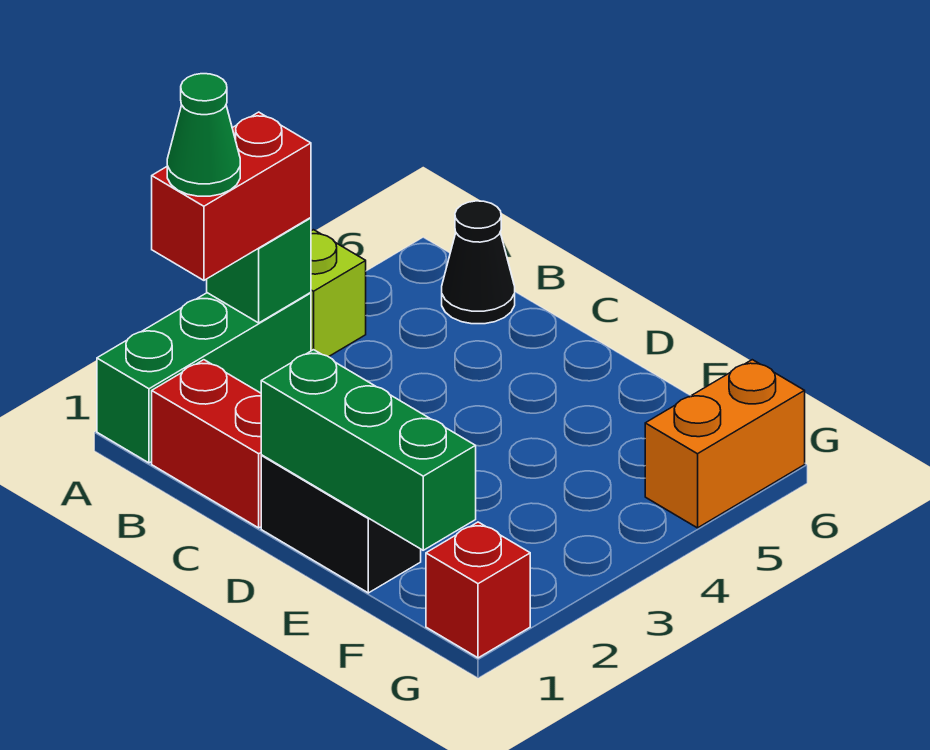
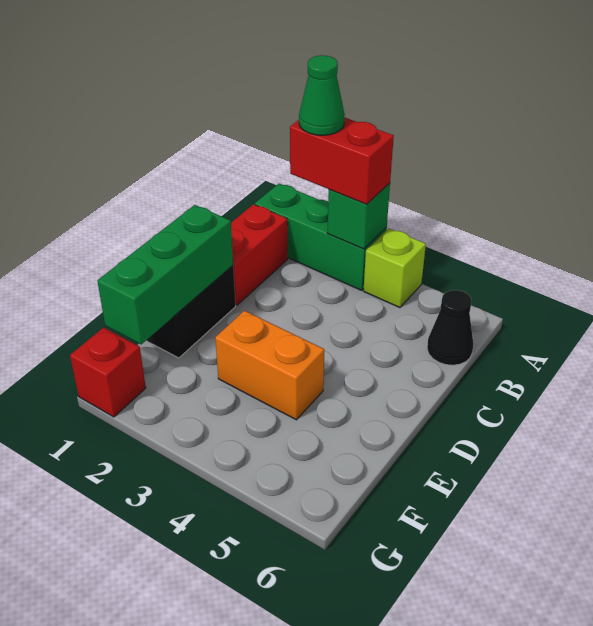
orange 1x2 brick [645,360,805,528] -> orange 1x2 brick moved to [215,311,324,420]

